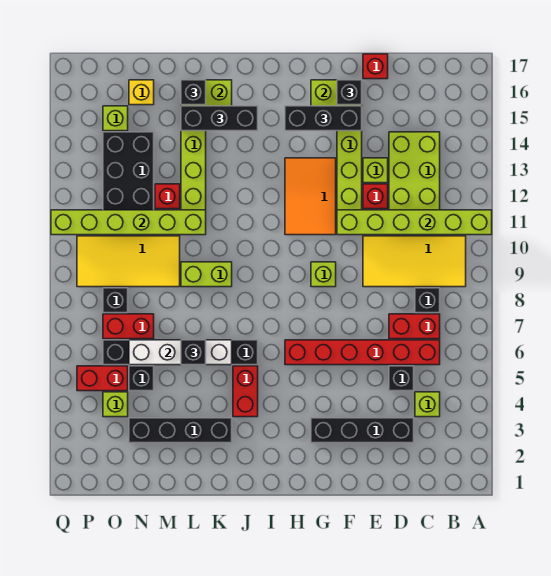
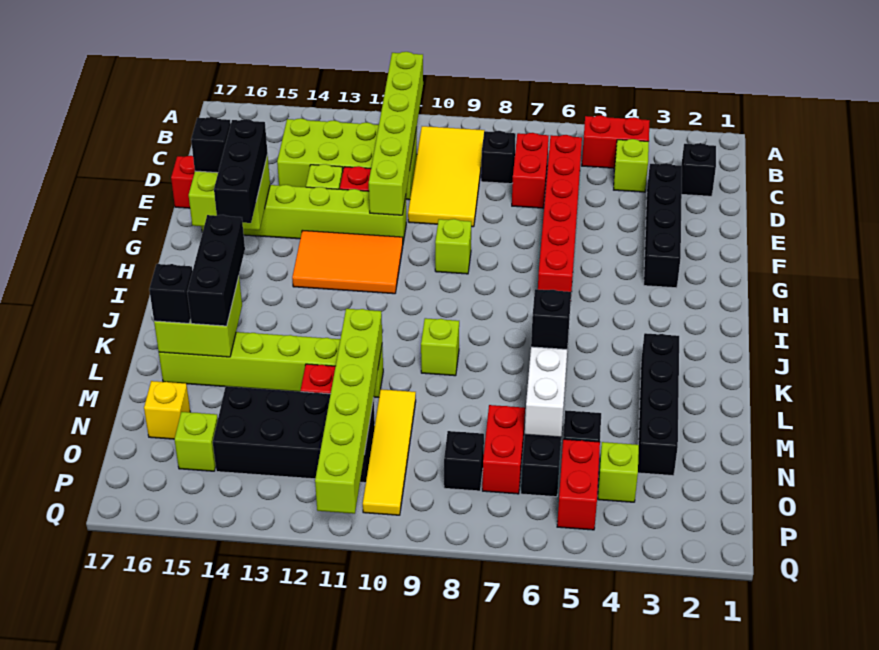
black 1x1 brick [389,366,414,391] -> black 1x1 brick moved to [681,143,716,196]
red 1x2 brick [233,366,258,417] -> red 1x2 brick moved to [582,115,650,168]
lime 1x2 brick [181,262,232,287] -> lime 1x1 brick [421,318,459,376]
yellow 2x4 tile [77,236,180,287] -> yellow 1x4 tile [363,389,416,515]

